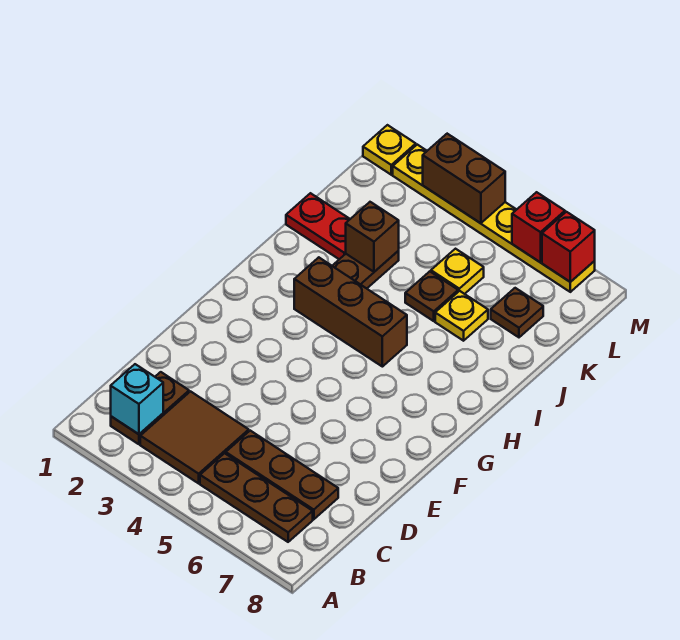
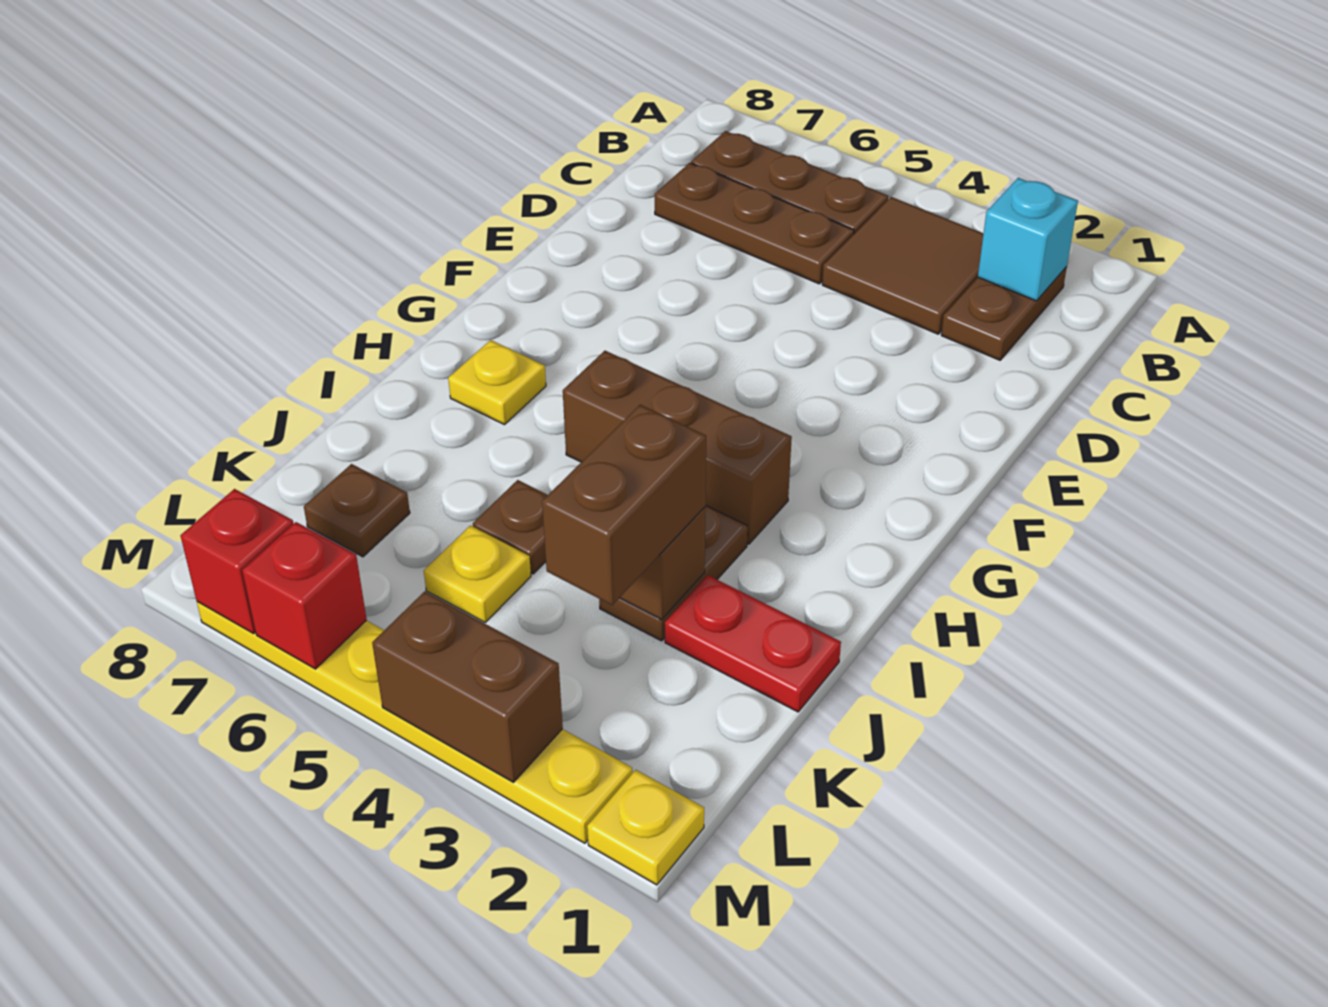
none -> brown 1x2 brick [542,405,706,605]
yellow 1x1 plate [435,291,488,341] -> yellow 1x1 plate moved to [448,340,546,425]

